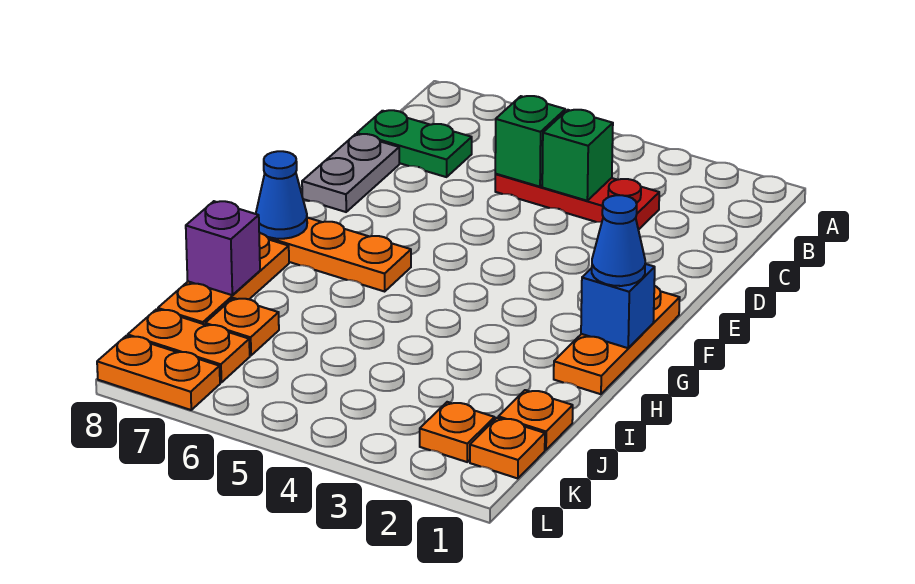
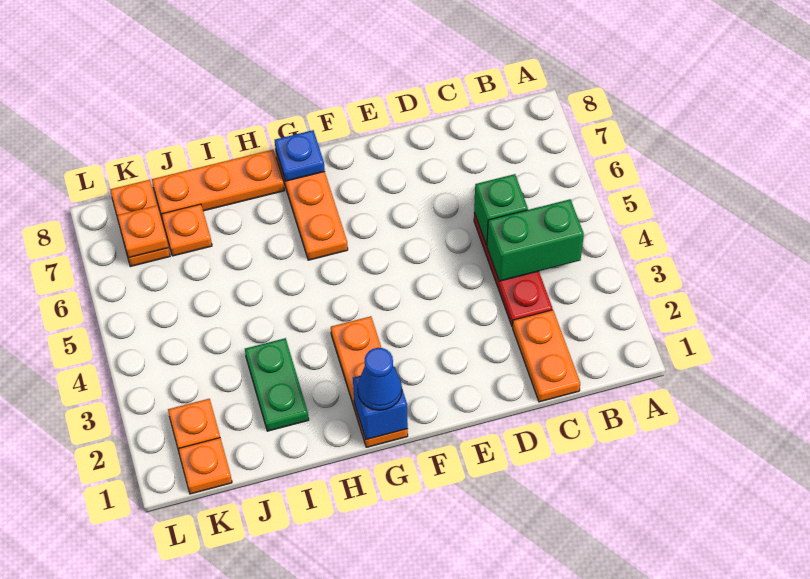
green 1x1 brick [542,110,613,201] -> green 1x2 brick [487,199,584,281]
green 1x2 plate [357,110,472,177] -> green 1x2 plate moved to [245,338,309,431]
grey 1x2 plate [302,134,399,212] -> none
orange 1x3 plate [554,286,680,394] -> orange 1x3 plate turned to [331,316,408,447]
blue 1x1 cone [256,151,307,239] -> blue 1x1 plate [275,130,325,181]
purple 1x1 brick [186,201,260,295] -> none
orange 1x1 plate [498,390,573,450] -> orange 1x1 plate moved to [117,205,168,258]
orange 1x2 plate [97,336,220,410] -> orange 1x2 plate moved to [513,310,580,402]

